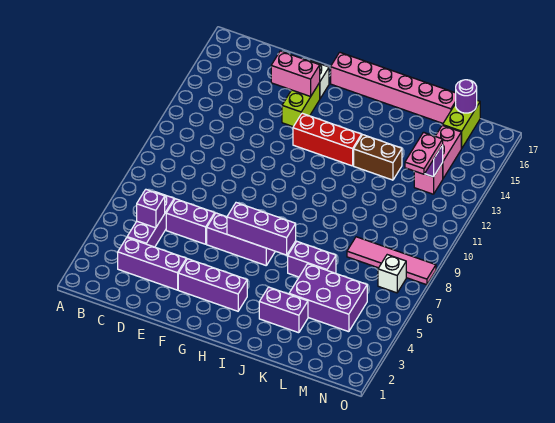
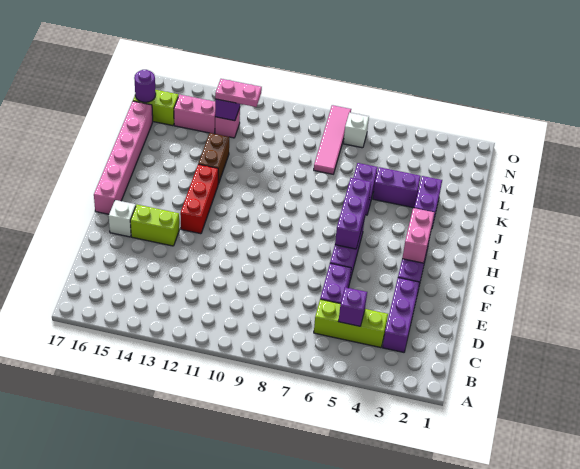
purple 1x3 brick [127,192,174,247] -> lime 1x3 brick [314,299,388,348]
pink 1x2 brick [271,51,320,96] -> pink 1x2 brick moved to [402,208,434,263]
purple 2x3 brick [289,264,367,332] -> purple 1x2 brick [373,167,421,208]

